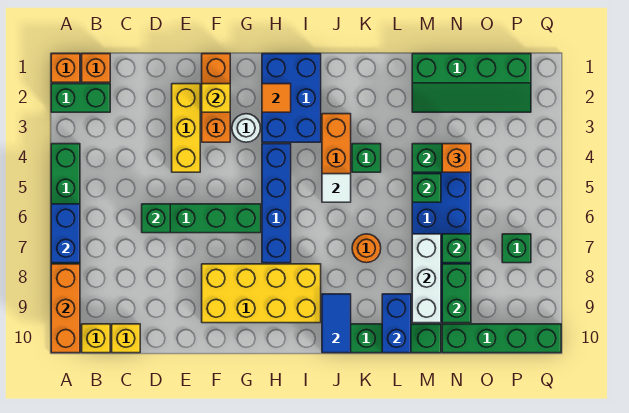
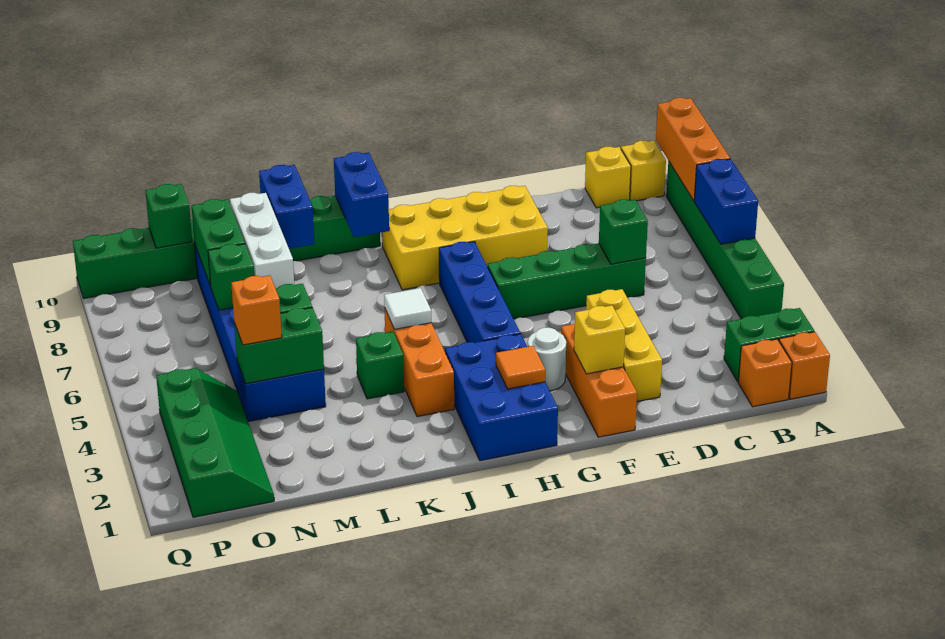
blue 1x2 tile [322,294,351,353] -> blue 1x2 brick [334,152,389,237]
orange 1x1 round brick [352,234,381,263] -> none
green 2x4 slope [412,54,531,112] -> green 2x4 slope turned to [156,368,274,517]
green 1x1 brick [502,234,531,263] -> green 1x1 brick moved to [145,184,192,248]

